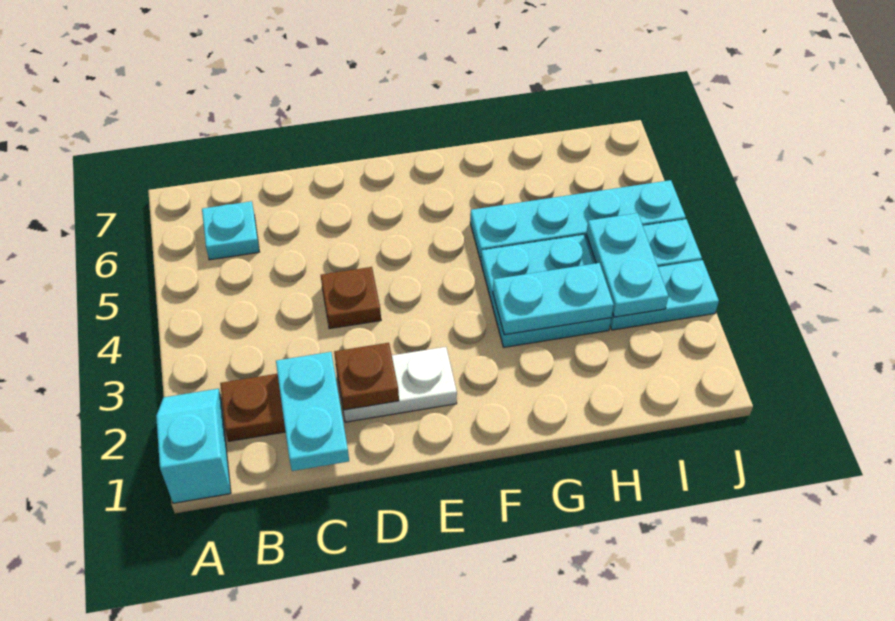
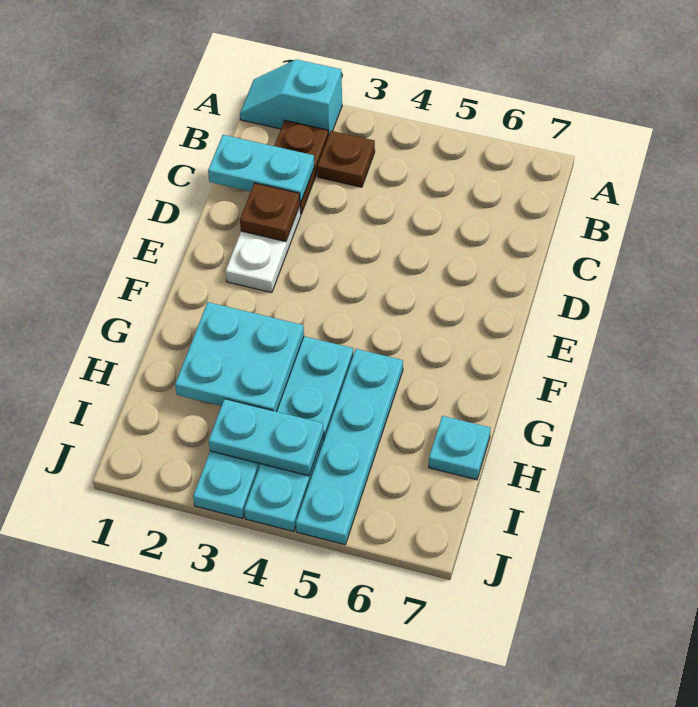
cyan 1x2 slope [156,389,231,503] -> cyan 1x2 slope turned to [240,59,342,135]
cyan 1x1 plate [202,201,259,260] -> cyan 1x1 plate moved to [429,416,491,480]
brown 1x1 plate [321,267,381,329] -> brown 1x1 plate moved to [317,131,375,187]
cyan 1x2 plate [493,263,614,335] -> cyan 2x2 plate [175,302,304,412]

